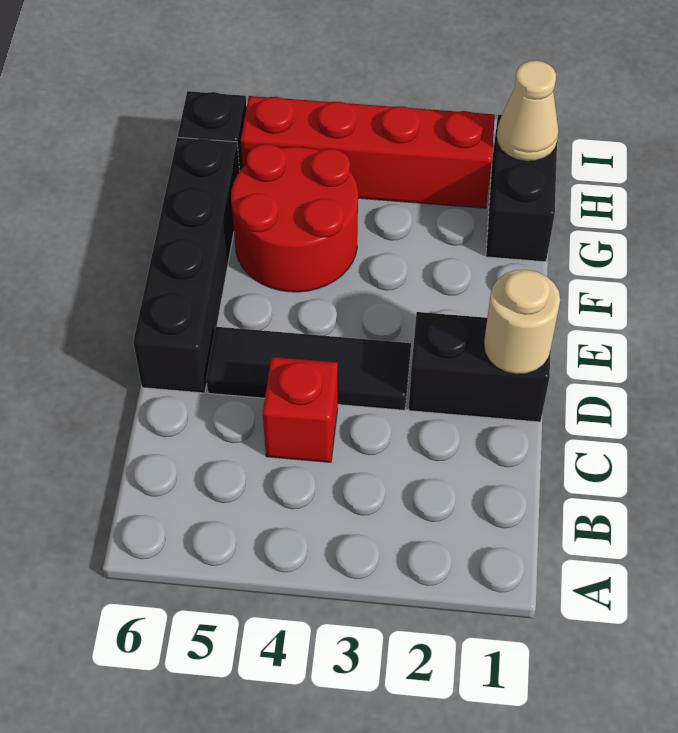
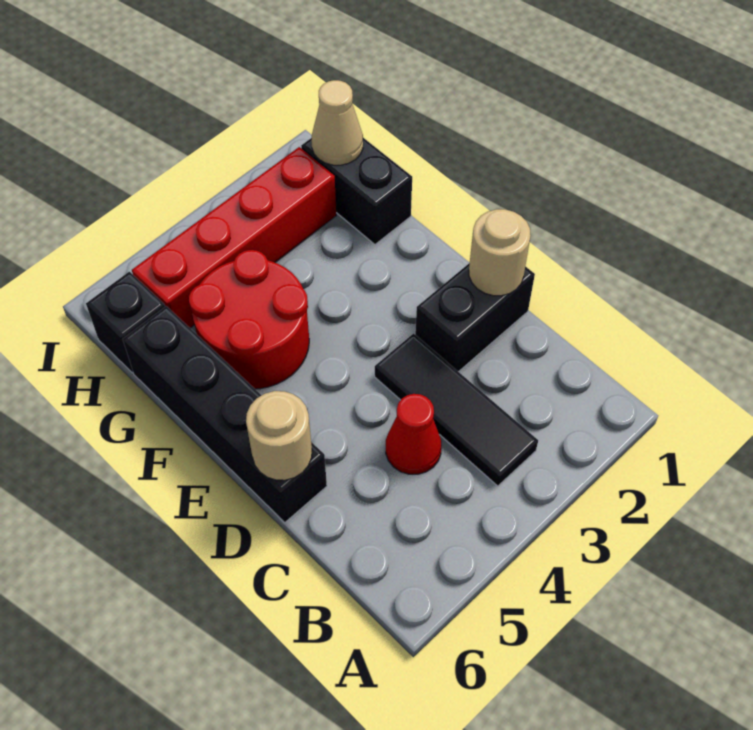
red 1x1 brick [263,357,338,462] -> red 1x1 cone [386,394,441,474]
black 1x3 tile [206,327,411,410] -> black 1x3 tile turned to [375,334,538,486]
none -> tan 1x1 round brick [246,391,312,480]

